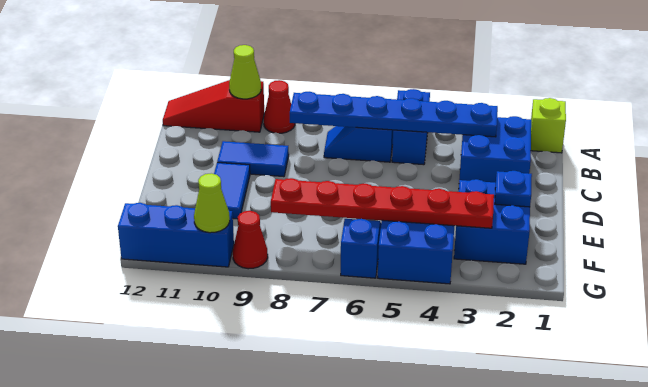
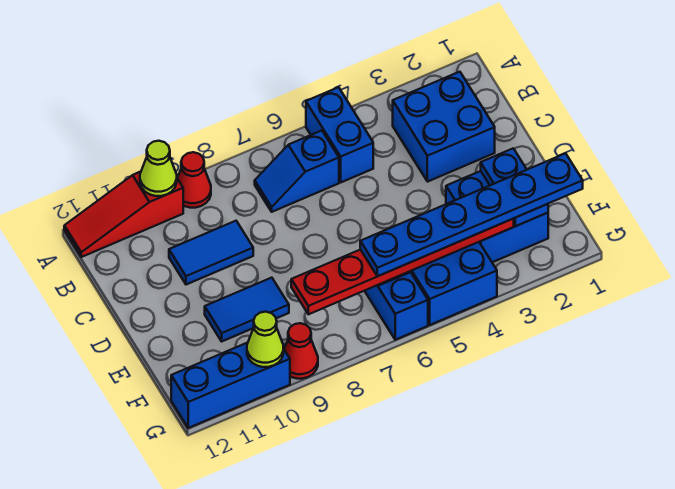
lime 1x1 brick [531,98,566,153] -> none
blue 1x6 plate [290,92,498,137] -> blue 1x6 plate moved to [360,153,583,276]
blue 1x2 tile [214,163,250,219] -> blue 1x2 tile turned to [205,278,289,341]
blue 1x1 plate [495,171,532,207] -> blue 1x2 plate [481,148,548,226]

